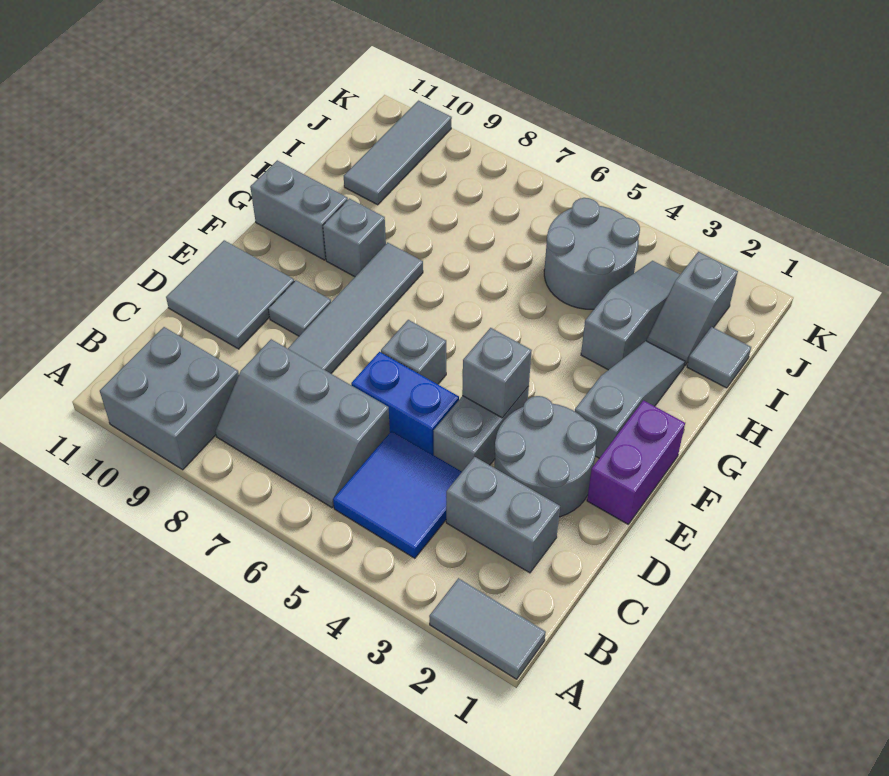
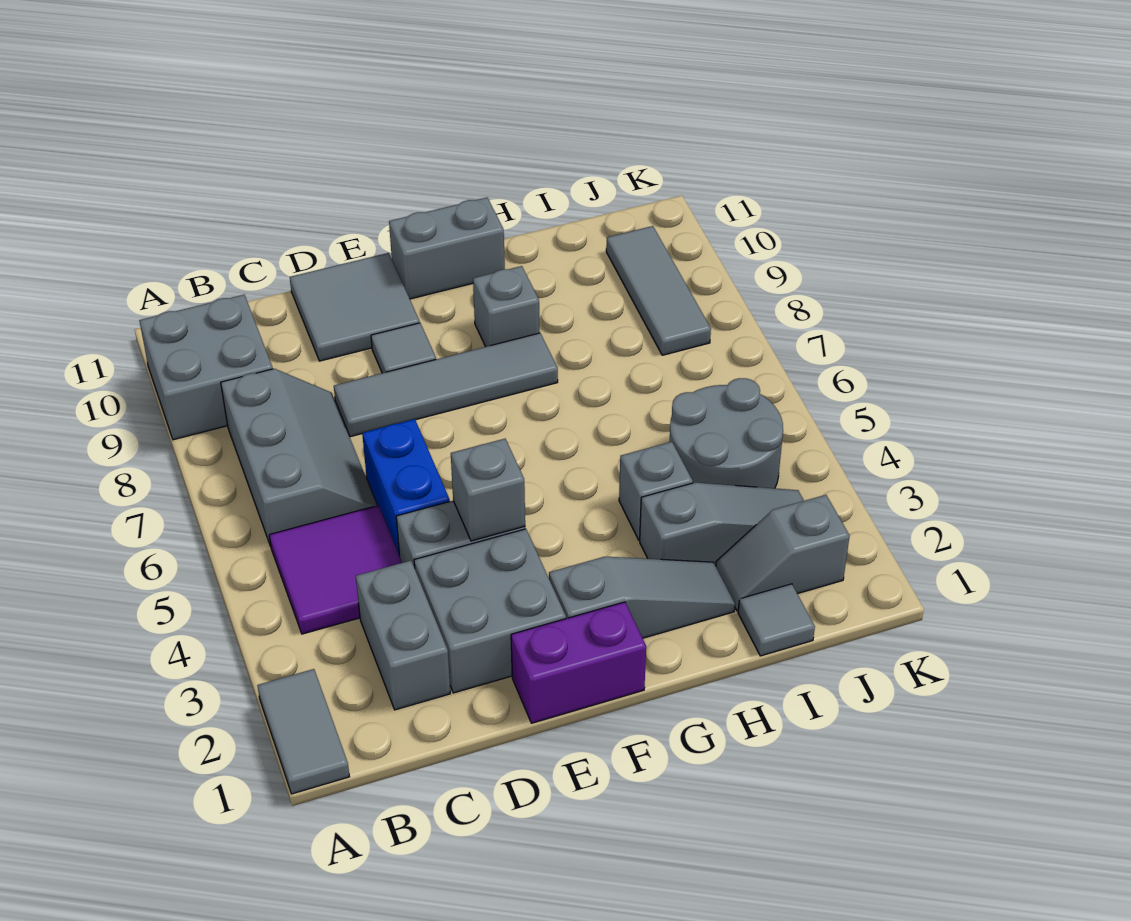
blue 2x2 tile [333,431,462,558] -> purple 2x2 tile [269,505,402,634]
grey 2x3 slope [216,339,390,508] -> grey 2x3 slope turned to [221,369,377,547]
grey 2x2 round brick [494,396,598,517] -> grey 2x2 brick [414,529,566,693]
grey 1x1 brick [381,320,446,384] -> grey 1x1 brick moved to [619,442,693,540]
grey 1x2 brick [250,160,348,260] -> grey 1x2 brick turned to [389,198,505,299]
grey 1x3 tile [344,101,452,205] -> grey 1x3 tile turned to [606,226,711,355]

